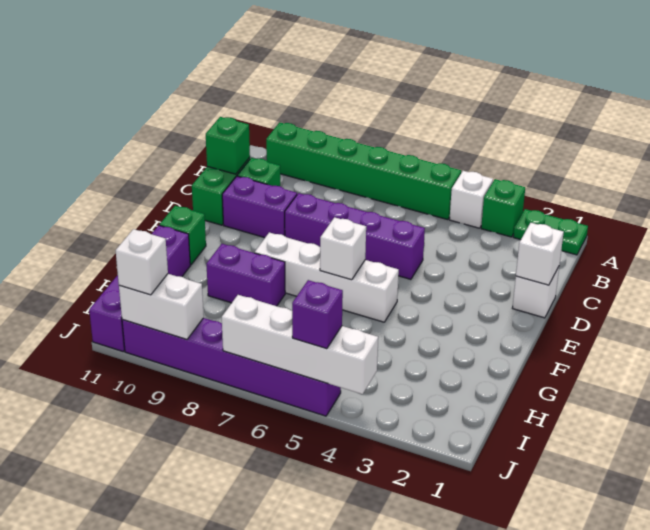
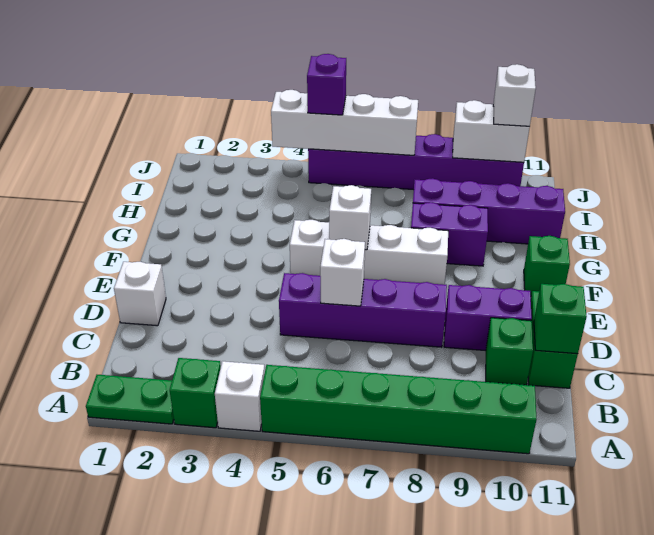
white 1x1 brick [516,223,564,285] -> white 1x1 brick moved to [320,239,365,306]
purple 1x4 brick [89,225,190,351] -> purple 1x4 brick turned to [413,178,565,244]

